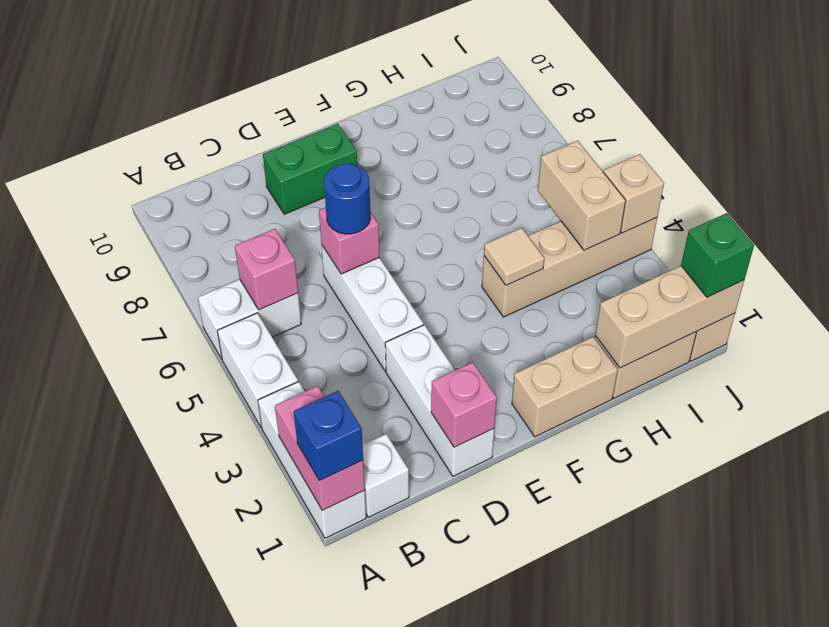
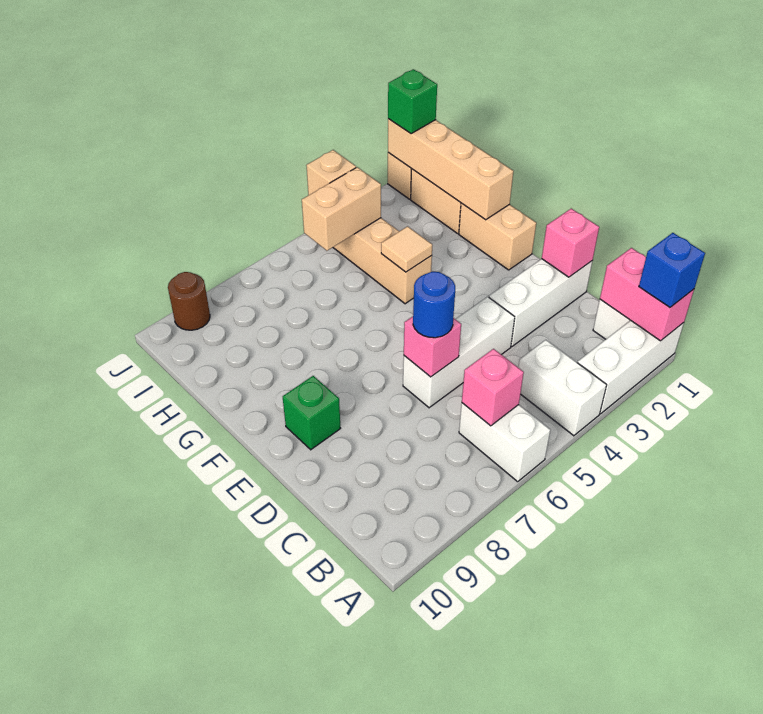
pink 1x2 brick [275,386,365,510] -> pink 1x2 brick turned to [600,248,694,341]
white 1x2 brick [217,313,298,428] -> white 1x2 brick turned to [518,340,607,436]
green 1x2 brick [263,124,357,214] -> green 1x1 brick [283,376,341,450]
tan 1x3 brick [595,266,744,368] -> tan 1x4 brick [388,119,513,220]
none -> brown 1x1 round brick [168,272,210,330]

